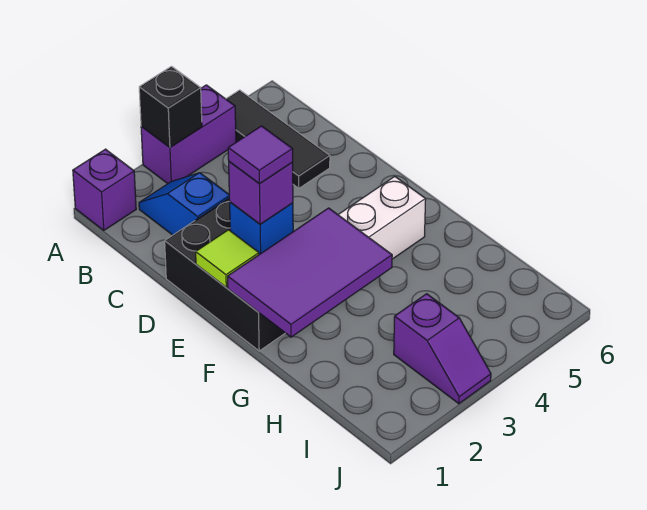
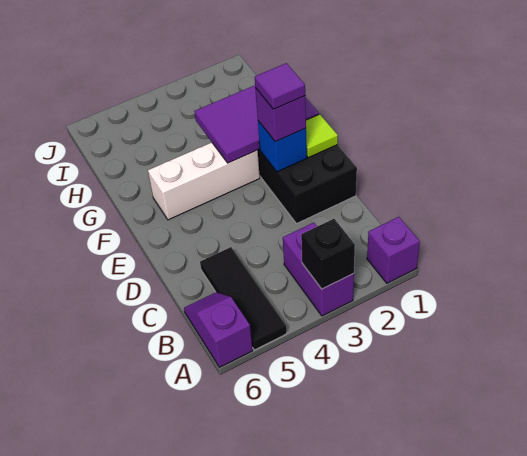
purple 1x2 brick [141,85,236,184] -> purple 1x2 brick turned to [283,223,354,316]
blue 1x2 slope [139,173,229,235] -> none
purple 1x2 slope [394,294,491,404] -> purple 1x2 slope moved to [184,292,253,367]

